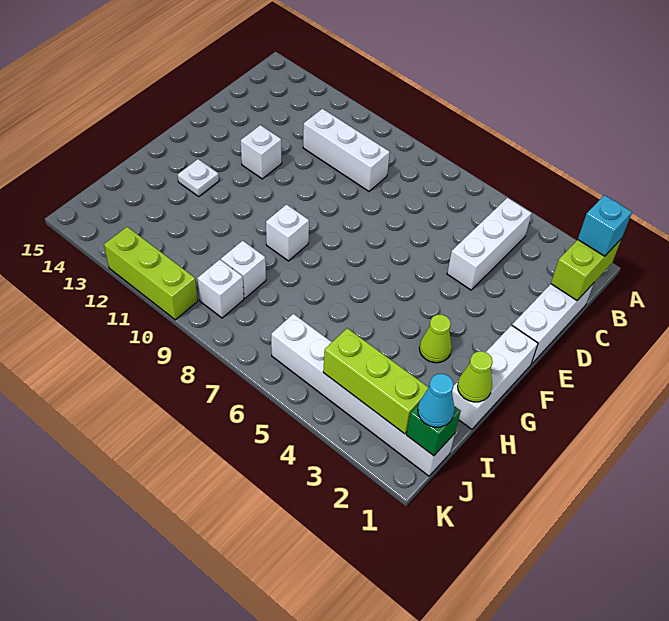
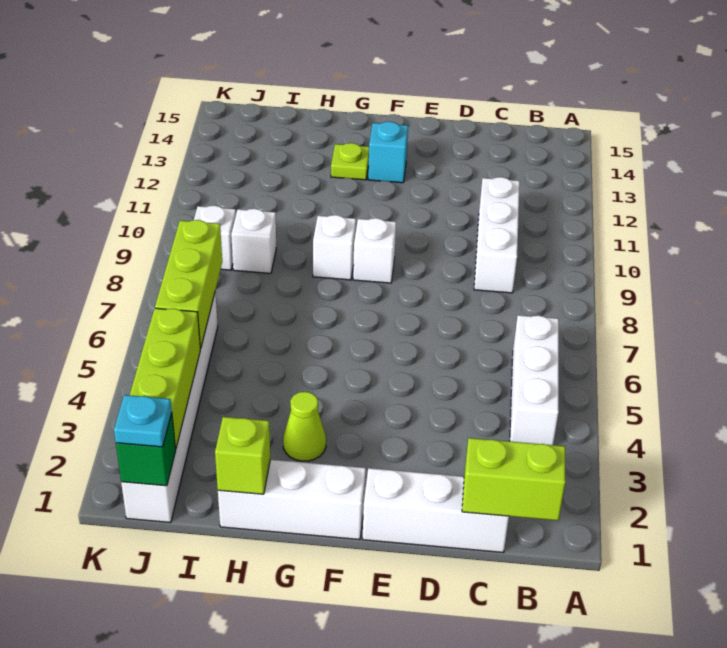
cyan 1x1 brick [578,195,632,256] -> cyan 1x1 brick moved to [368,122,408,183]
white 1x3 brick [447,198,532,290] -> white 1x3 brick turned to [510,315,559,445]
white 1x1 brick [241,125,282,179] -> white 1x1 brick moved to [353,218,396,283]
white 1x1 plate [178,159,219,196] -> lime 1x1 plate [331,143,369,180]
lime 1x1 cone [458,351,493,402] -> lime 1x1 brick [215,417,270,494]
cyan 1x1 cone [418,374,455,427] -> cyan 1x1 plate [114,395,172,447]
lime 1x3 brick [104,227,198,320] -> lime 1x3 brick moved to [155,220,222,349]

